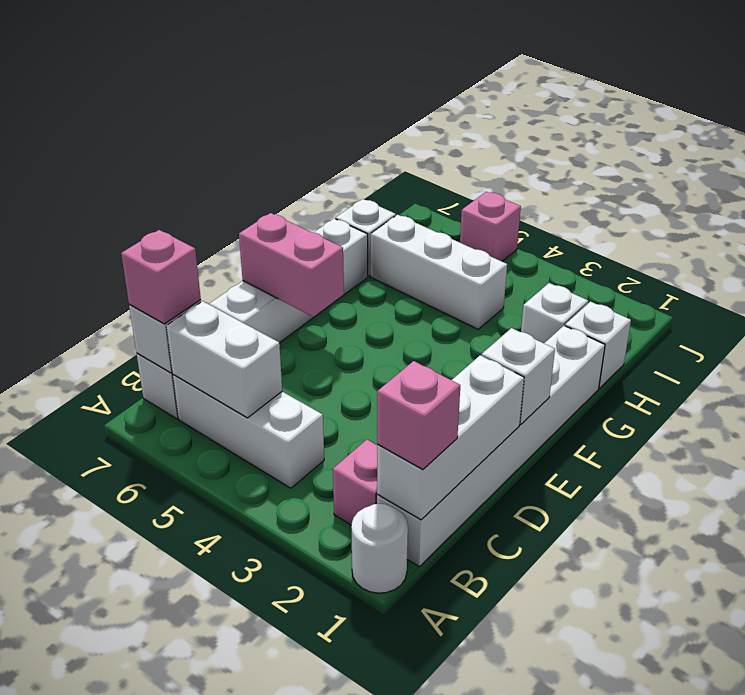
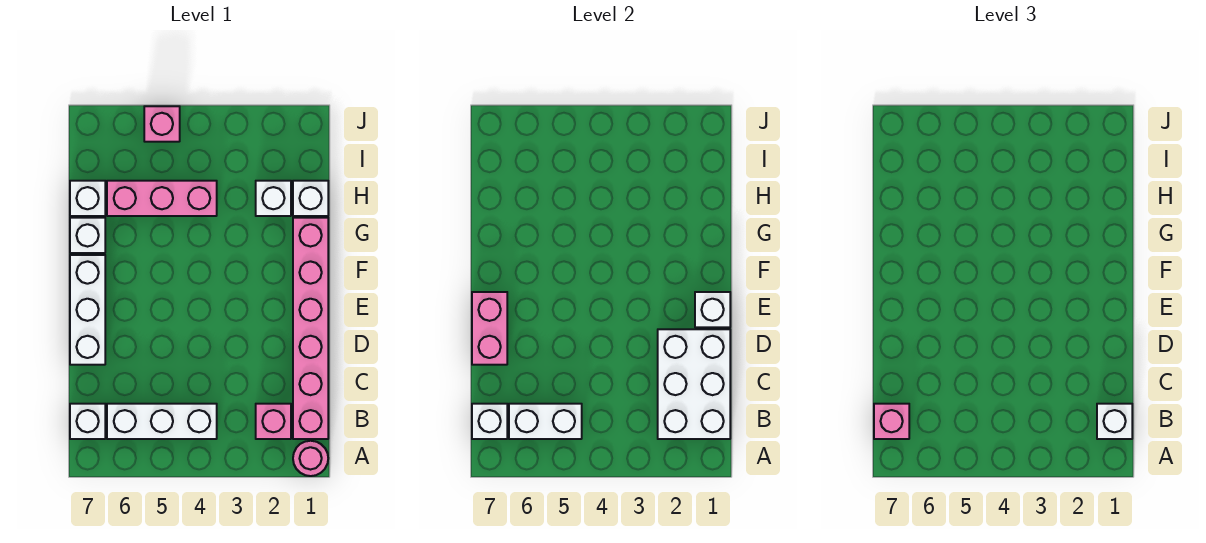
white 1x1 round brick [351,504,408,593] -> pink 1x1 round brick [293,441,328,476]
white 1x6 brick [377,326,605,567] -> pink 1x6 brick [293,218,328,439]
white 1x3 brick [377,355,524,520] -> white 2x3 brick [658,329,730,439]
pink 1x1 brick [377,361,460,470] -> white 1x1 brick [1097,404,1132,439]
pink 1x2 brick [239,213,344,317] -> pink 1x2 brick turned to [472,292,507,365]
white 1x3 brick [371,215,507,329] -> pink 1x3 brick [107,181,217,216]

